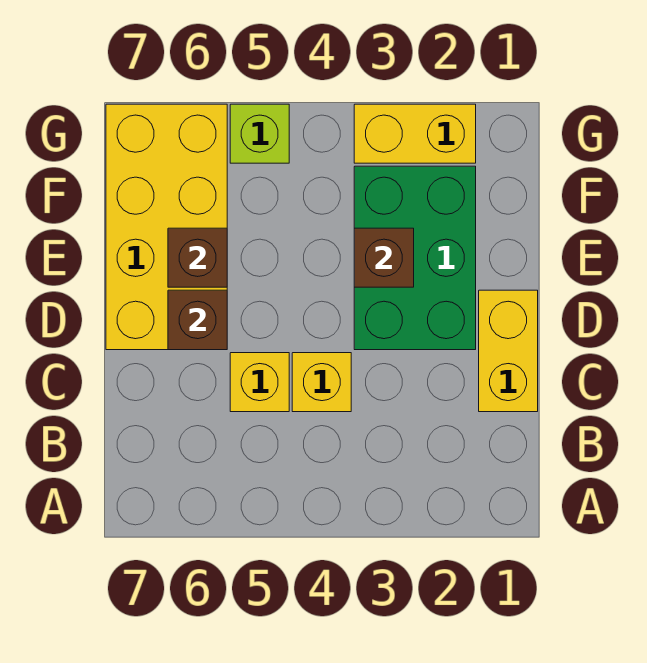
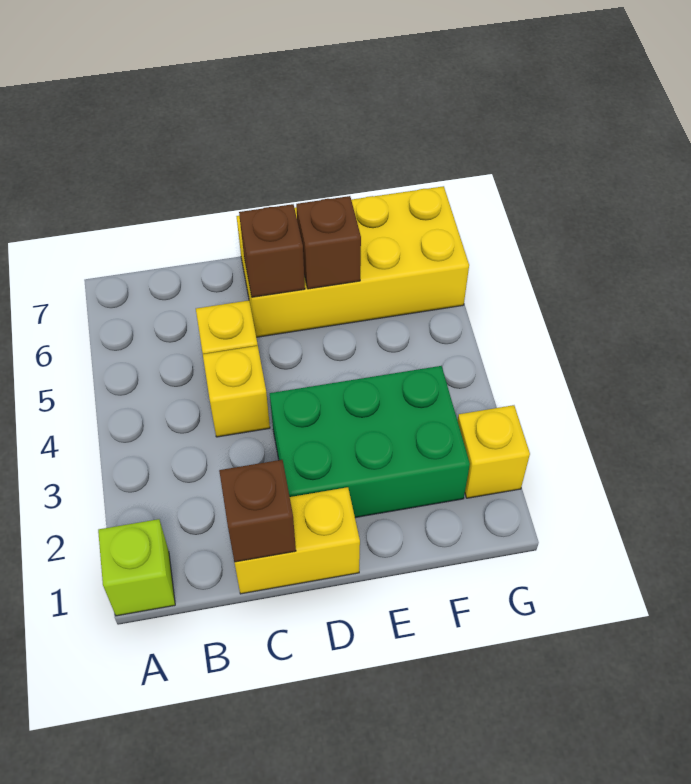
brown 1x1 brick [354,228,414,287] -> brown 1x1 brick moved to [219,460,296,562]
yellow 1x2 brick [354,104,476,163] -> yellow 1x1 brick [457,405,530,498]
lime 1x1 brick [230,104,289,163] -> lime 1x1 brick moved to [98,519,175,616]

